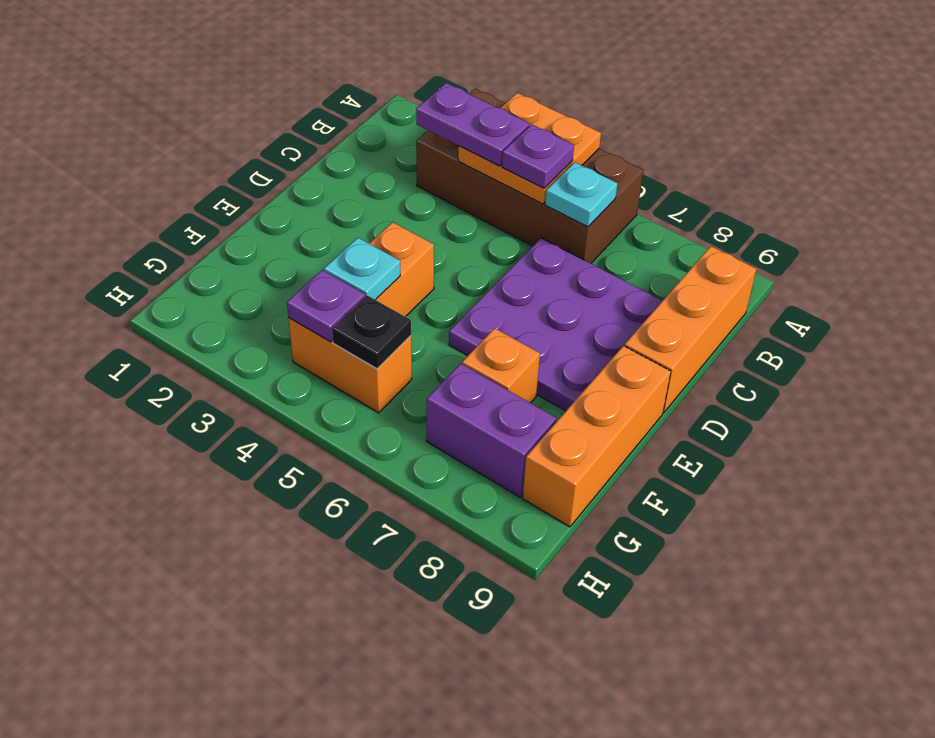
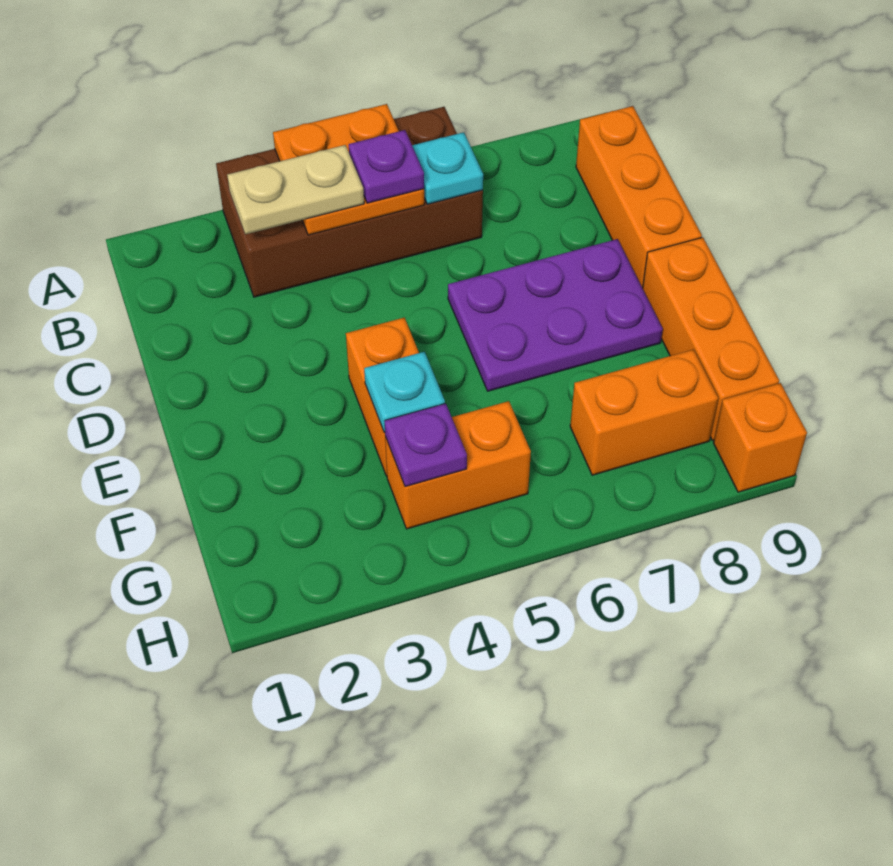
purple 1x2 plate [416,83,530,166] -> tan 1x2 plate [227,145,364,234]
purple 3x3 plate [449,238,663,411] -> purple 2x3 plate [448,239,663,391]
orange 1x1 brick [462,328,540,403] -> orange 1x1 brick moved to [714,383,807,492]
black 1x1 plate [332,295,411,369] -> none
purple 1x2 brick [427,364,556,497] -> orange 1x2 brick [570,349,718,475]

